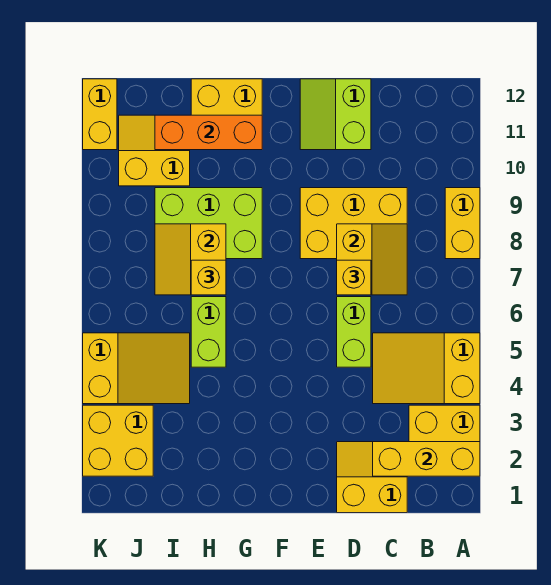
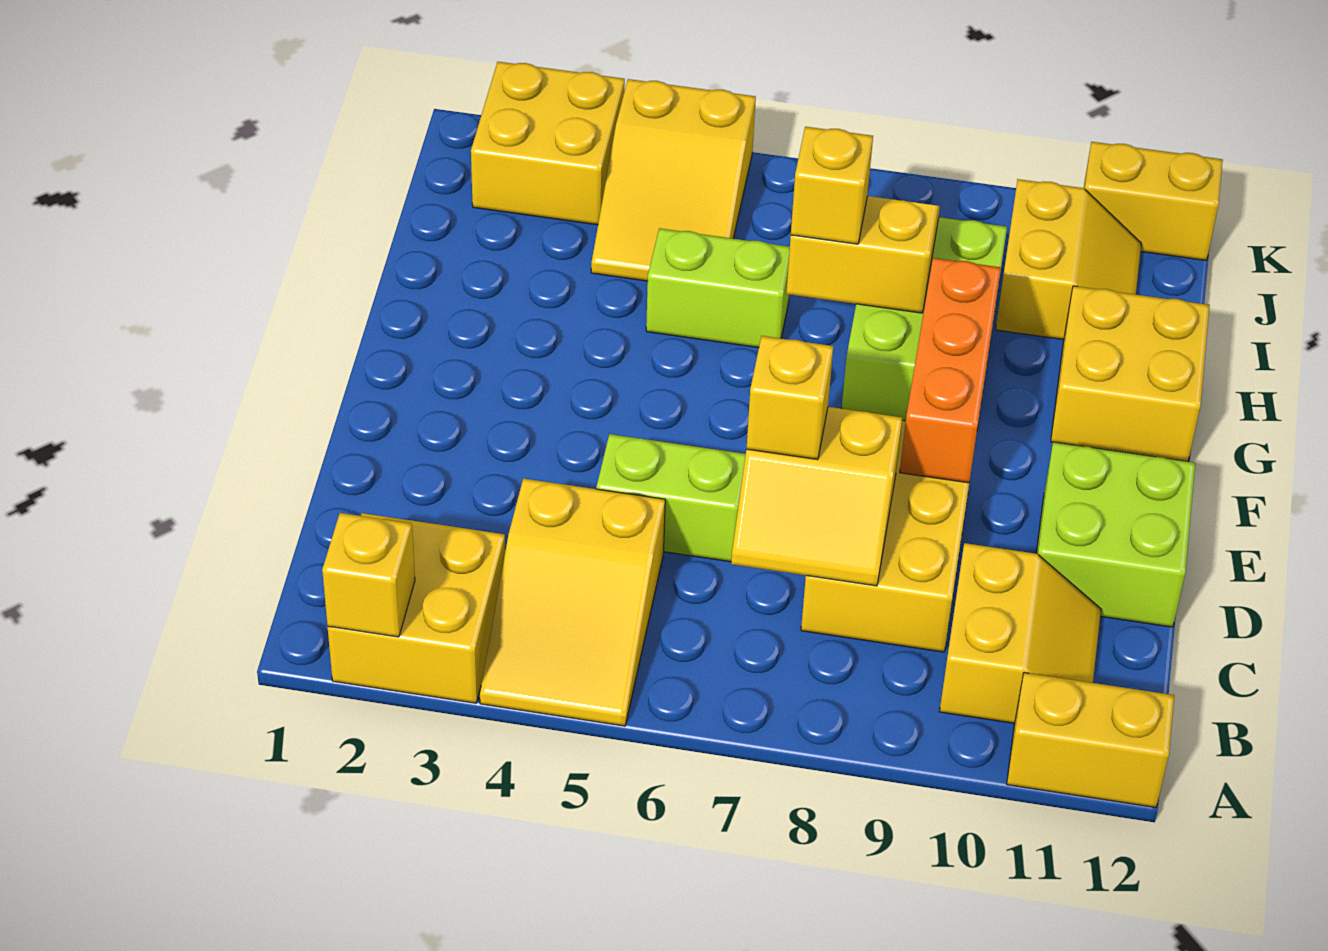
yellow 1x3 brick [373,442,480,476] -> yellow 1x1 brick [322,513,415,637]
yellow 2x3 slope [373,333,480,404] -> yellow 2x3 slope turned to [480,478,665,726]
yellow 1x2 brick [445,188,480,259] -> yellow 1x2 brick moved to [1007,673,1174,808]
yellow 2x2 slope [337,442,407,513] -> yellow 2x2 slope moved to [939,543,1101,723]
lime 2x2 slope [300,79,371,150] -> lime 2x2 brick [1036,442,1195,627]
orange 1x3 brick [155,115,262,150] -> orange 1x3 brick moved to [900,258,1001,483]

